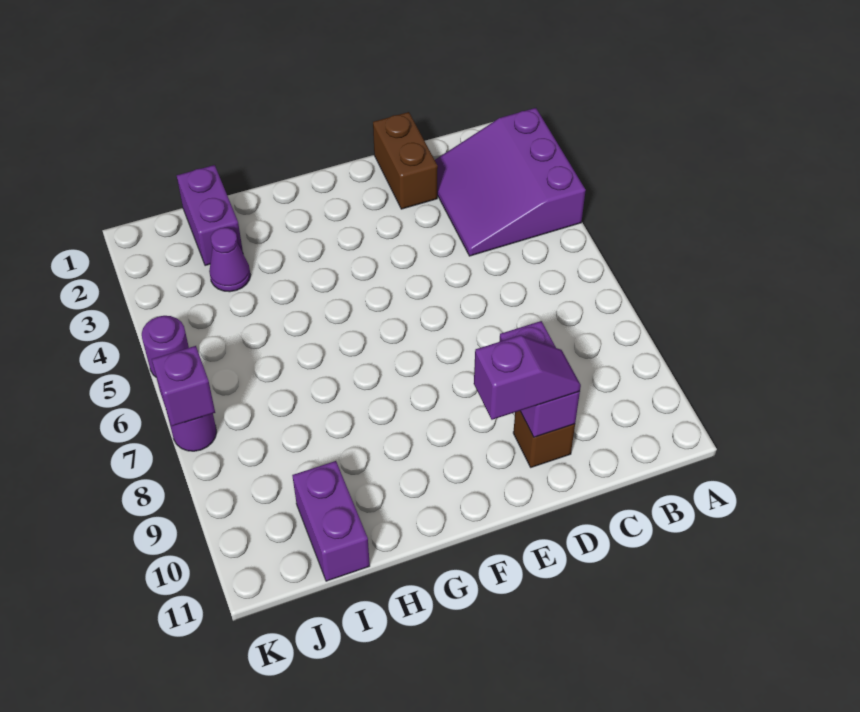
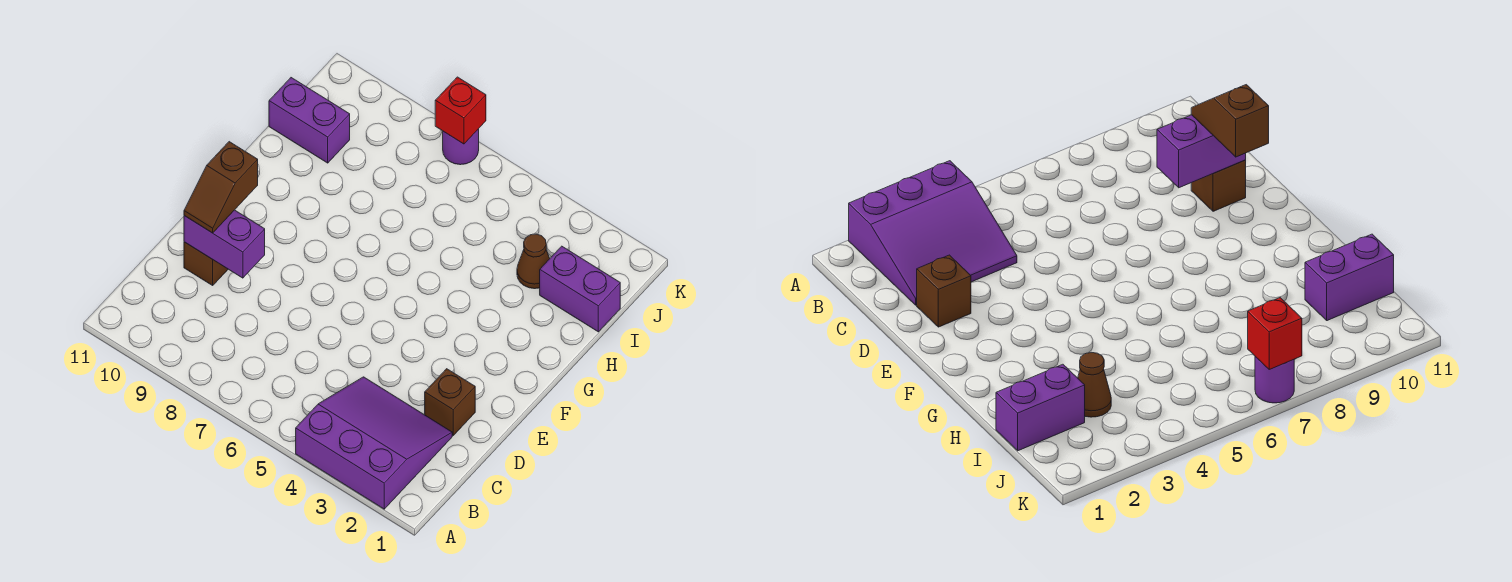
brown 1x2 brick [373,112,438,209] -> brown 1x1 brick [425,369,475,435]
purple 1x2 slope [474,335,581,420] -> brown 1x2 slope [184,142,258,233]
purple 1x1 cone [209,228,250,292] -> brown 1x1 cone [517,234,550,289]
purple 1x1 round brick [142,316,189,377] -> none
purple 1x1 brick [152,346,215,426] -> red 1x1 brick [435,77,486,144]

